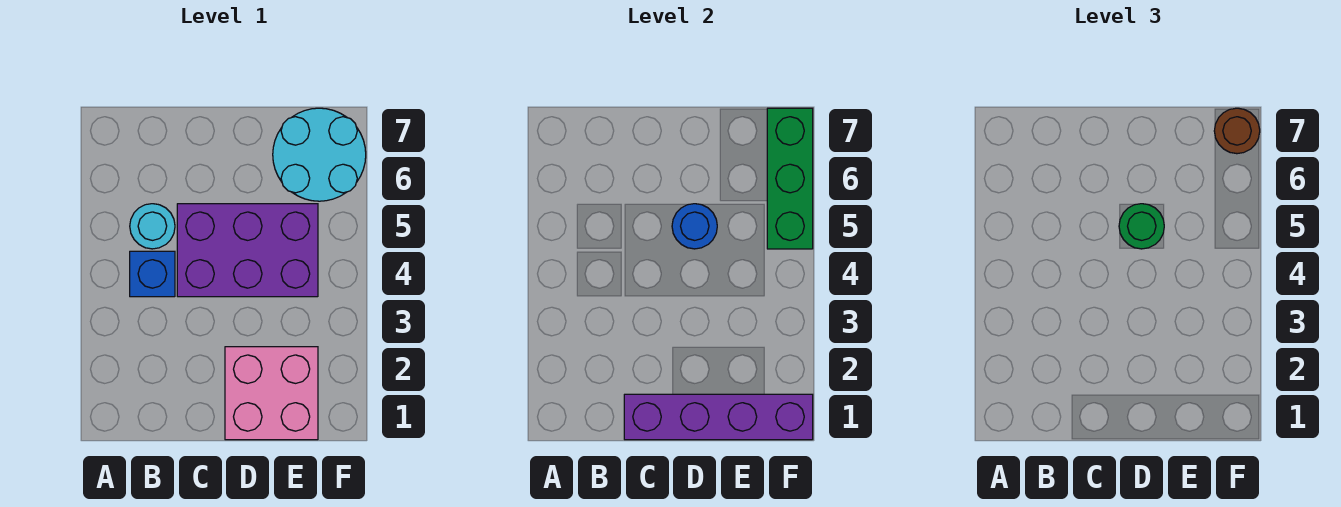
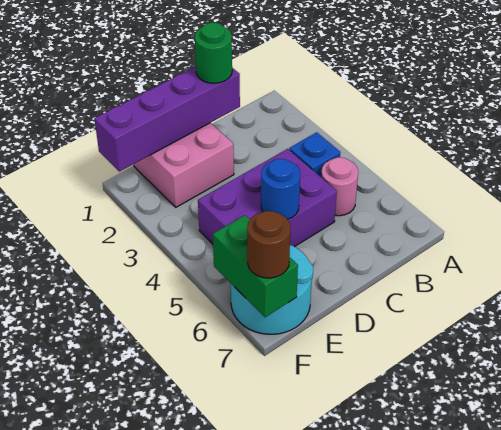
cyan 1x1 round brick [130,204,175,249] -> pink 1x1 round brick [321,157,358,216]
green 1x1 round brick [1119,204,1164,249] -> green 1x1 round brick moved to [195,23,232,83]
green 1x3 brick [767,108,813,249] -> green 1x2 brick [213,215,298,317]

